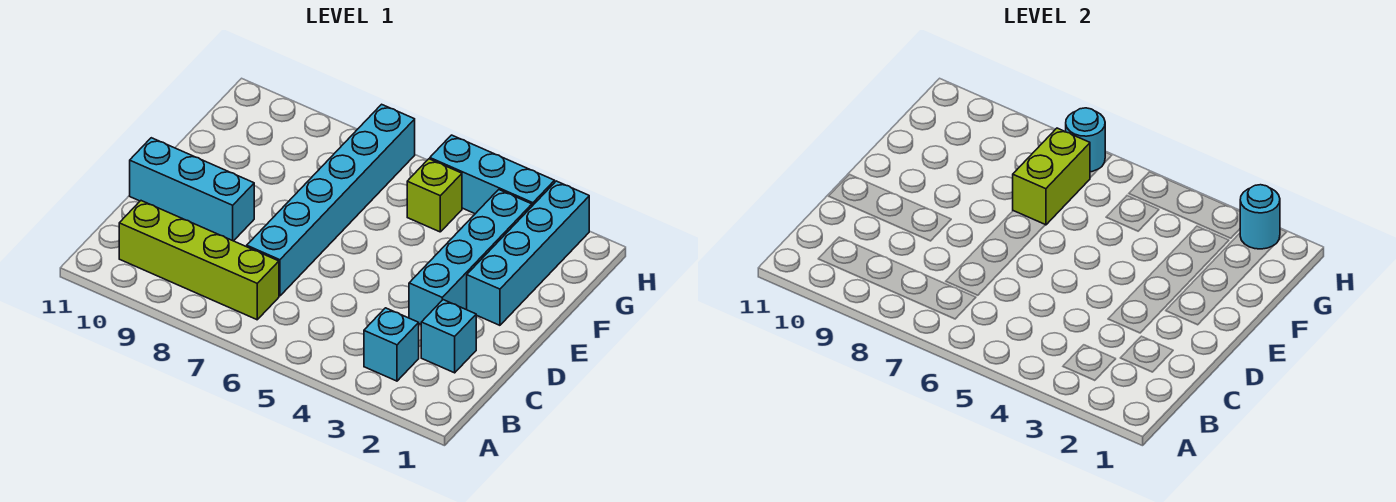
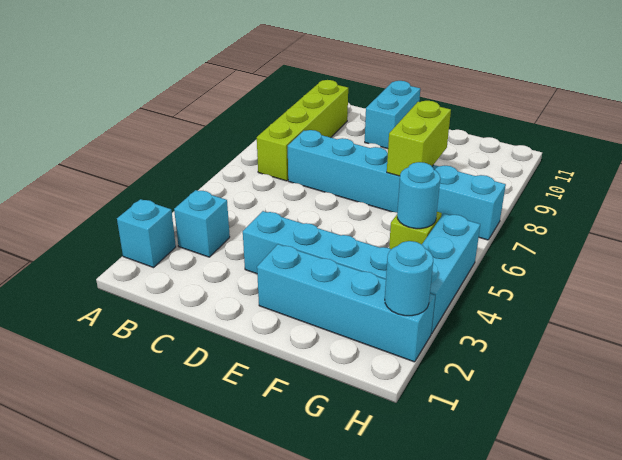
cyan 1x1 brick [421,300,476,373] -> cyan 1x1 brick moved to [117,199,176,268]
cyan 1x3 brick [130,138,254,241] -> cyan 1x2 brick [365,81,420,149]
lime 1x2 brick [1013,128,1090,225] -> lime 1x2 brick turned to [387,101,451,176]
cyan 1x1 round brick [1066,108,1105,172] -> cyan 1x1 round brick moved to [397,162,440,229]

